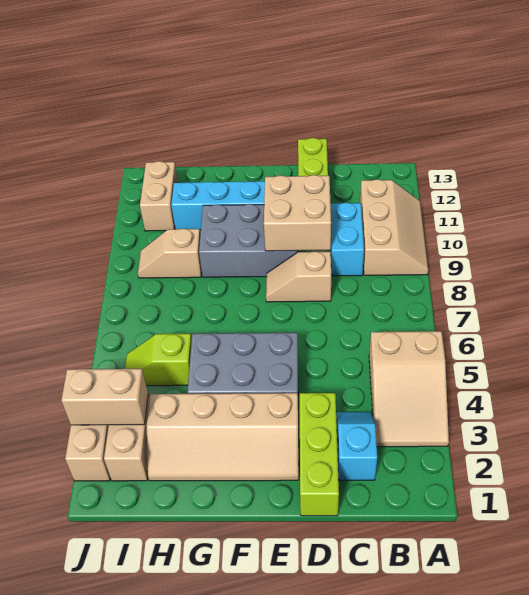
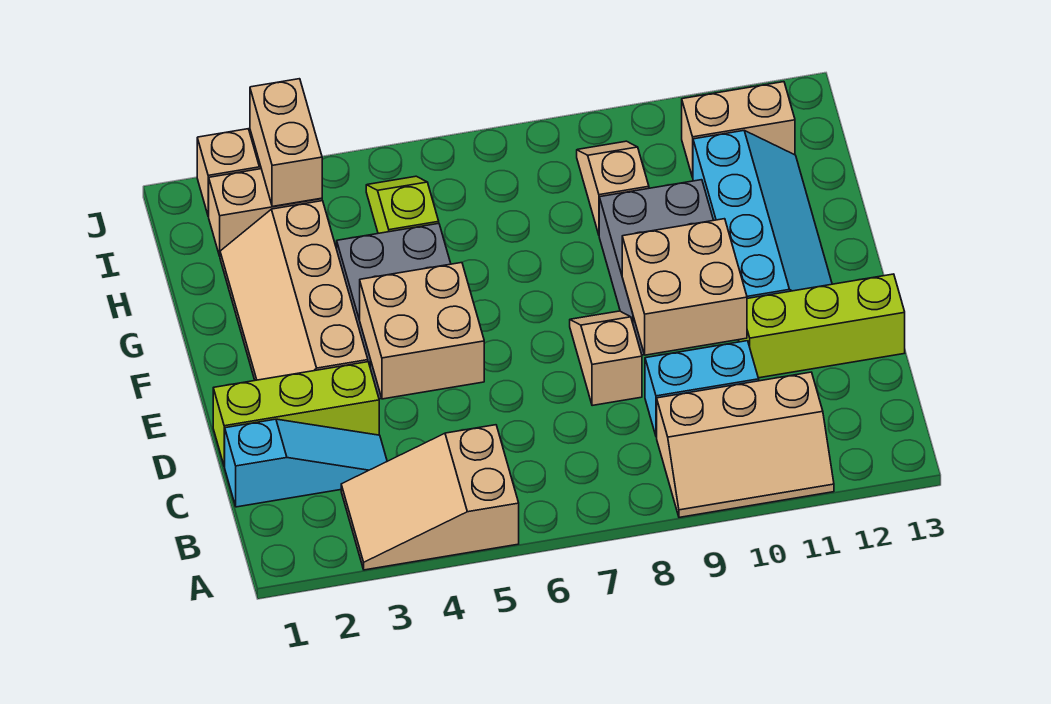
cyan 1x2 slope [336,412,377,480] -> cyan 1x3 slope [224,419,387,507]
none -> tan 2x2 brick [360,263,484,399]

